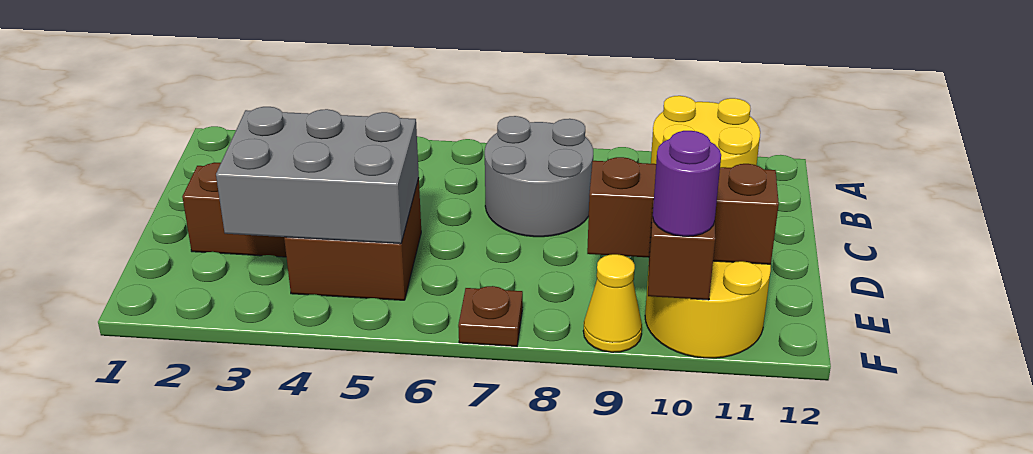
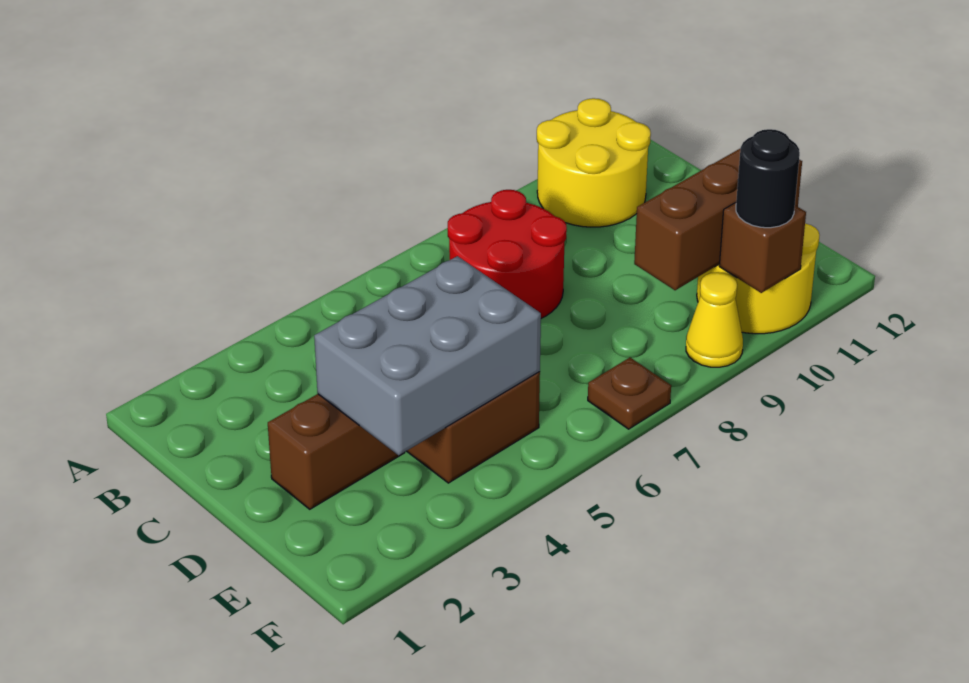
grey 2x2 round brick [485,116,593,237] -> red 2x2 round brick [448,190,567,318]
purple 1x1 round brick [653,131,721,236] -> black 1x1 round brick [736,129,800,228]

